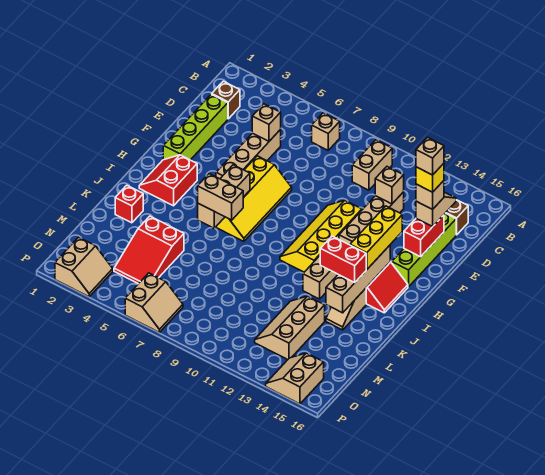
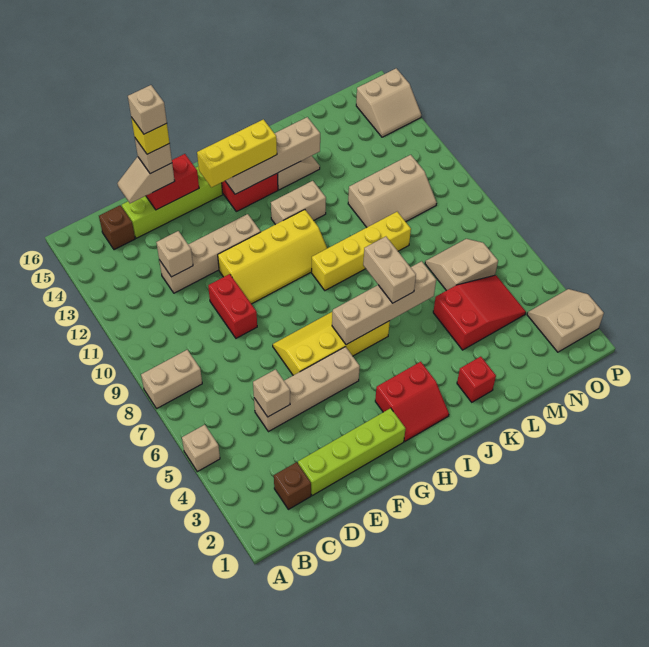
tan 1x1 brick [312,113,340,150] -> tan 1x1 brick moved to [182,425,220,472]
tan 1x2 brick [352,140,392,190] -> tan 1x2 brick moved to [141,350,202,408]
tan 1x3 brick [198,165,250,228] -> tan 1x4 brick [332,261,436,345]
none -> yellow 1x4 brick [312,212,411,290]
red 1x2 brick [320,236,366,282] -> red 1x2 brick moved to [208,274,257,338]
tan 2x3 slope [255,296,325,360] -> tan 2x3 slope moved to [348,155,437,227]
tan 2x2 slope [125,273,183,332] -> tan 2x2 slope moved to [425,239,498,291]

